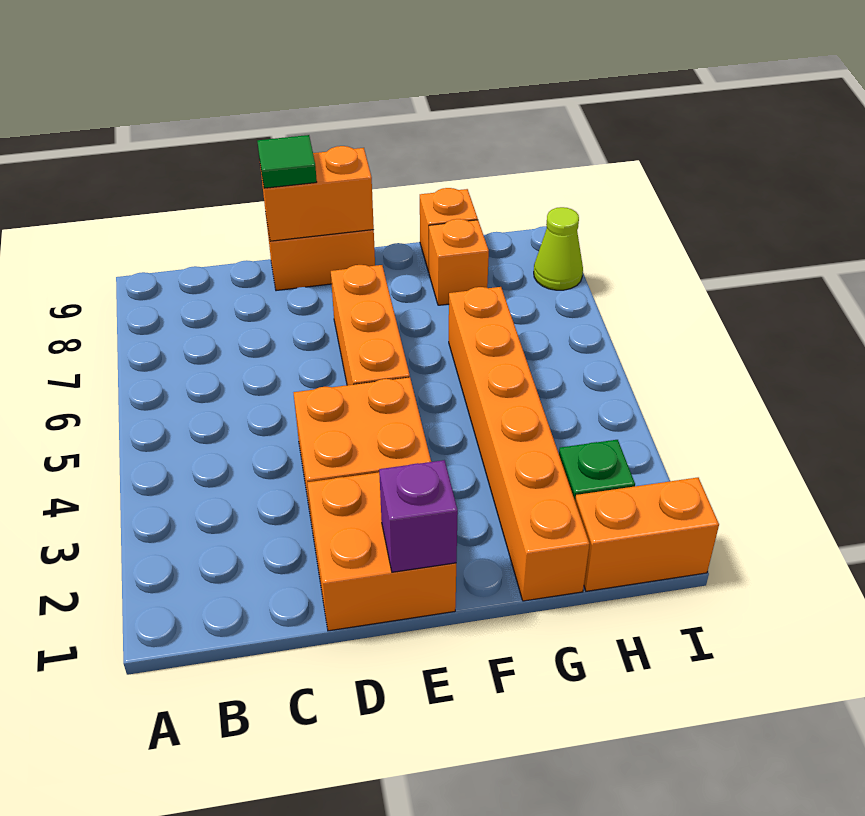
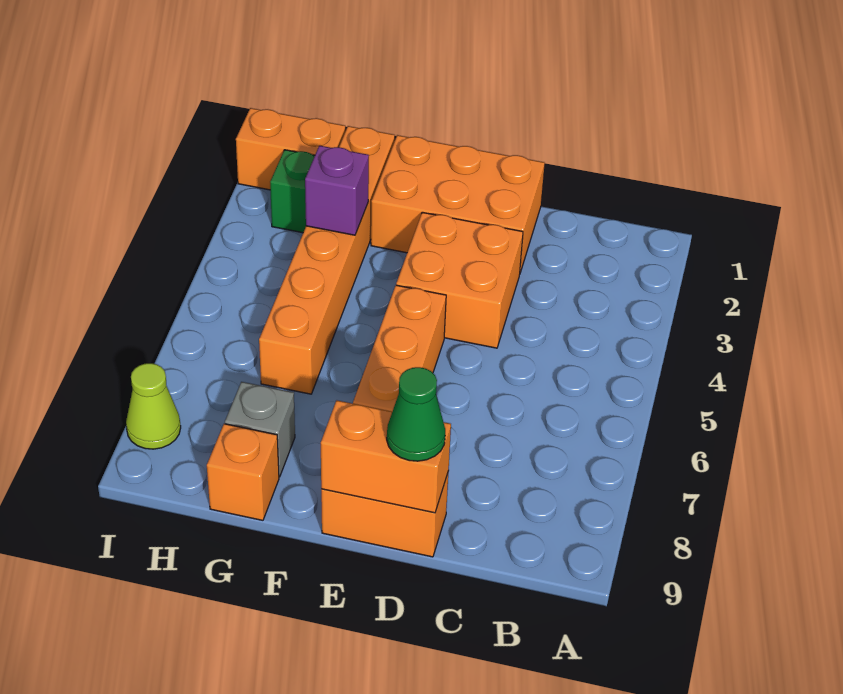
orange 2x2 brick [307,472,456,631] -> orange 2x3 brick [371,135,545,273]
green 1x1 tile [257,135,317,188] -> green 1x1 cone [387,367,445,461]
purple 1x1 brick [379,460,458,572] -> purple 1x1 brick moved to [305,146,369,235]
orange 1x1 brick [429,219,489,305] -> grey 1x1 brick [225,382,295,477]

